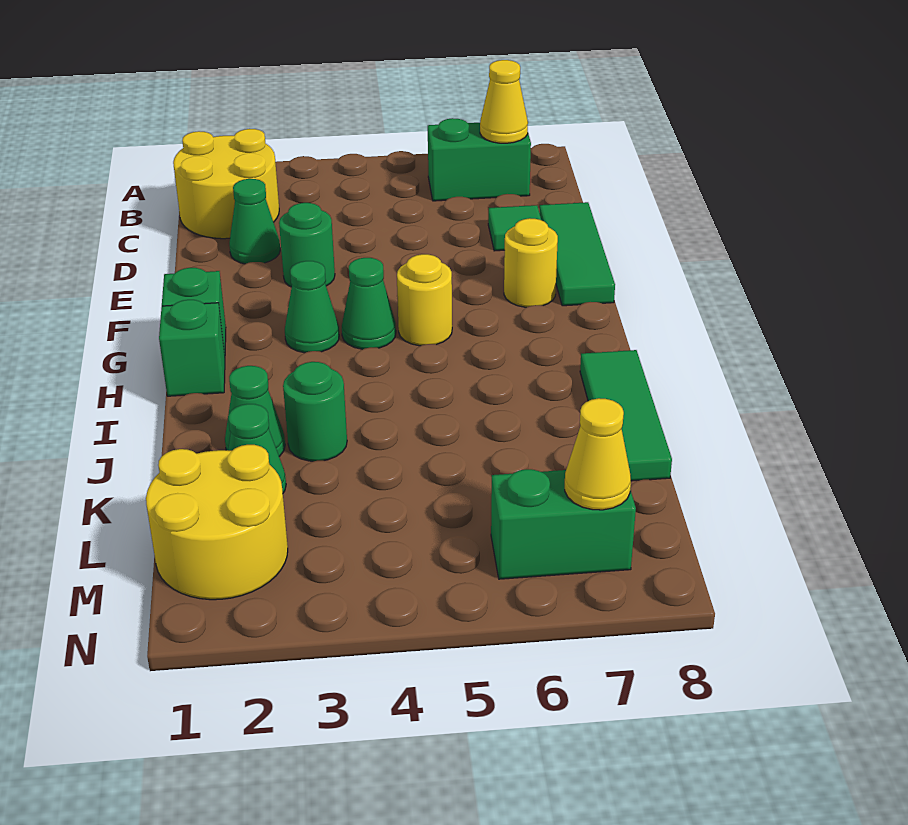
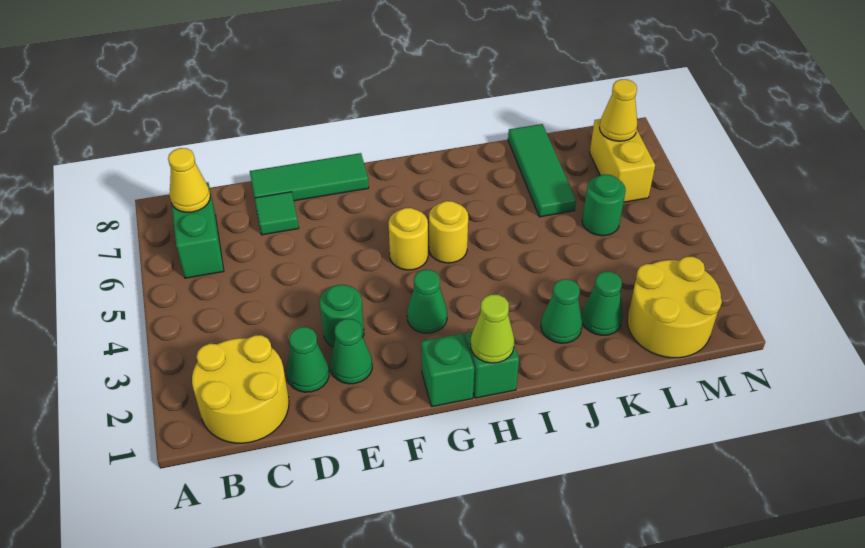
yellow 1x1 round brick [504,218,558,307] -> yellow 1x1 round brick moved to [429,201,468,263]
green 1x1 cone [342,258,396,349] -> green 1x1 cone moved to [330,319,372,384]
none -> lime 1x1 cone [470,294,514,363]
green 1x3 tile [580,350,672,481] -> green 1x3 tile turned to [508,124,576,217]
green 1x1 round brick [283,362,347,461] -> green 1x1 round brick moved to [582,174,626,236]
green 1x2 brick [491,469,636,579] -> yellow 1x2 brick [590,119,655,202]

